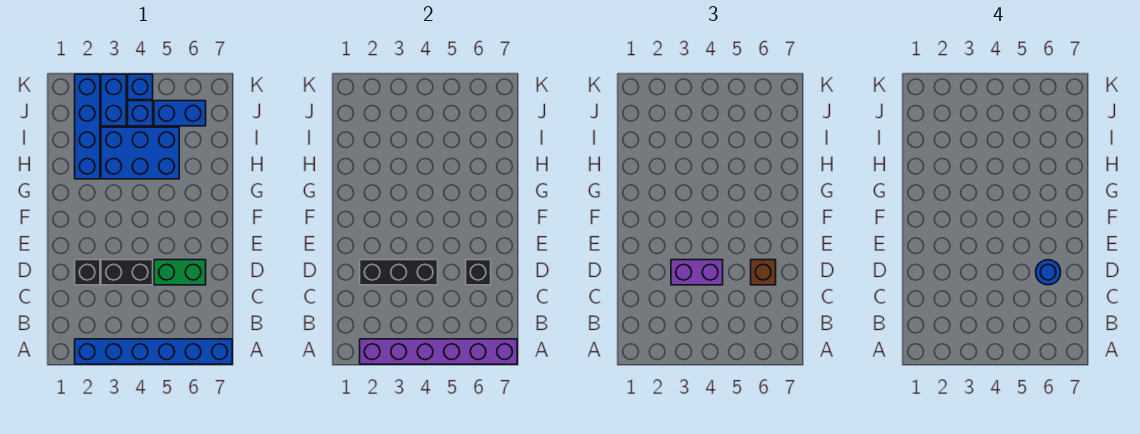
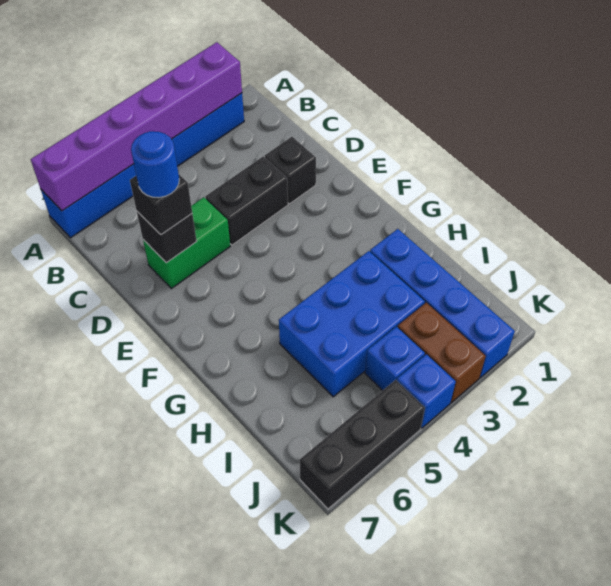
black 1x3 brick [360,260,438,285] -> black 1x3 brick moved to [300,380,425,509]
purple 1x2 brick [671,260,723,285] -> none
brown 1x1 brick [751,260,776,285] -> black 1x1 brick [130,175,192,235]
blue 1x2 brick [101,74,126,126] -> brown 1x2 brick [398,303,486,403]
blue 1x2 brick [154,101,206,126] -> none

